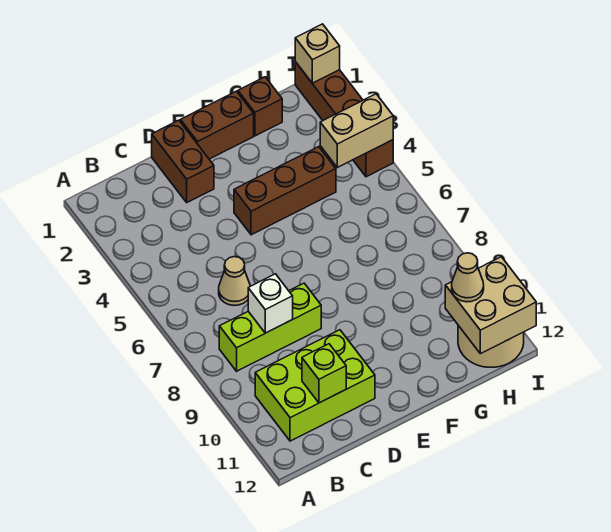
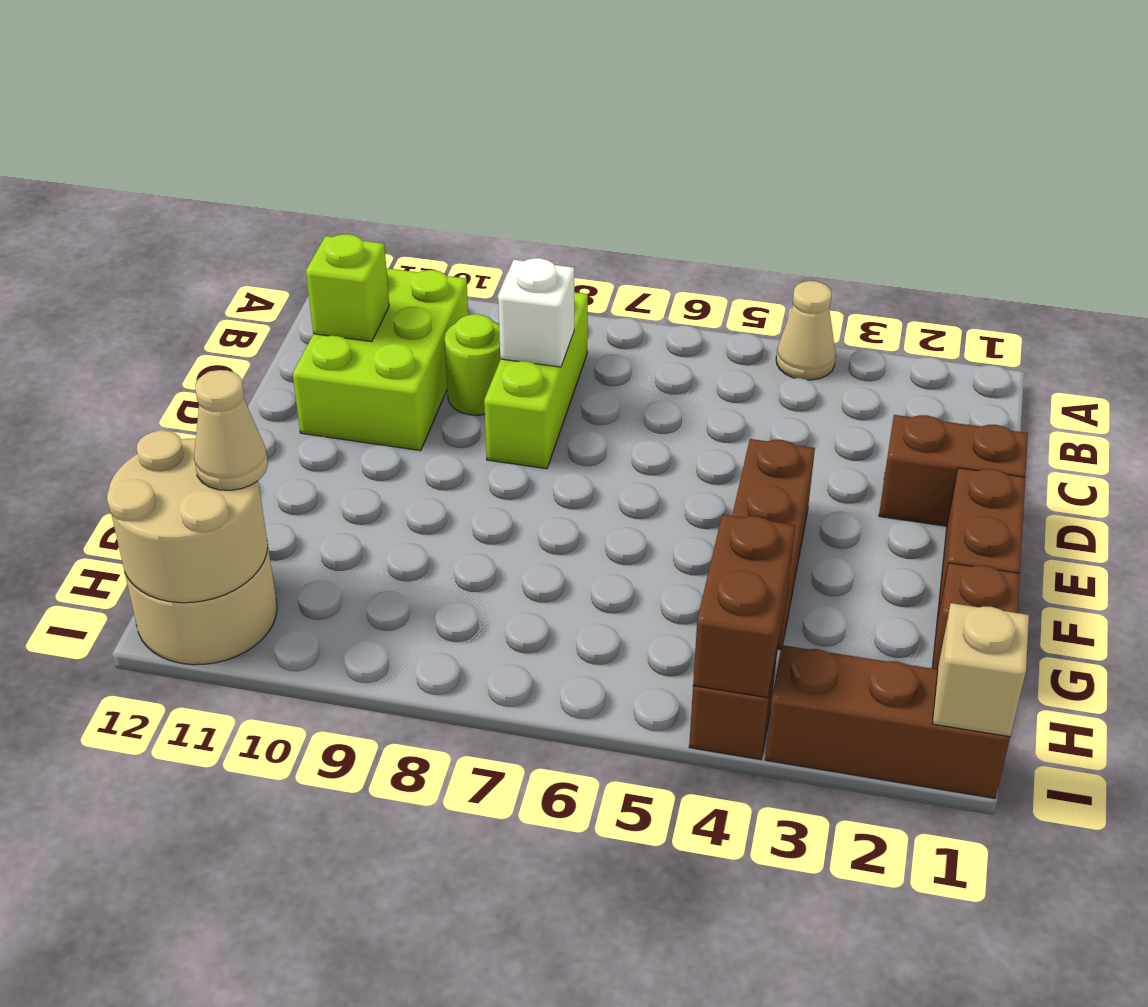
tan 1x1 cone [219,257,250,305] -> tan 1x1 cone moved to [776,281,836,380]
none -> lime 1x1 round brick [444,314,500,415]
tan 1x2 brick [320,94,393,167] -> brown 1x2 brick [693,514,795,698]
tan 2x2 brick [445,257,536,354] -> tan 2x2 round brick [107,431,268,603]

